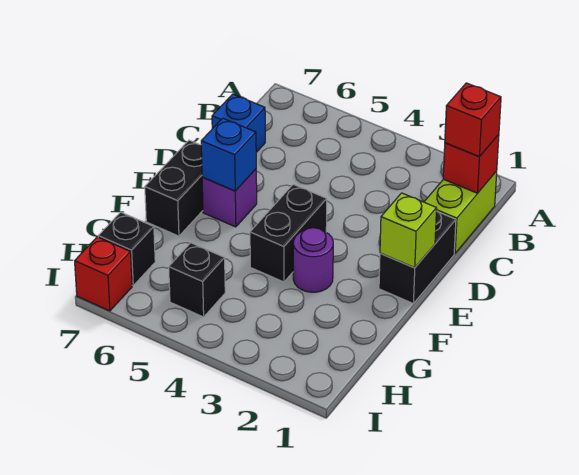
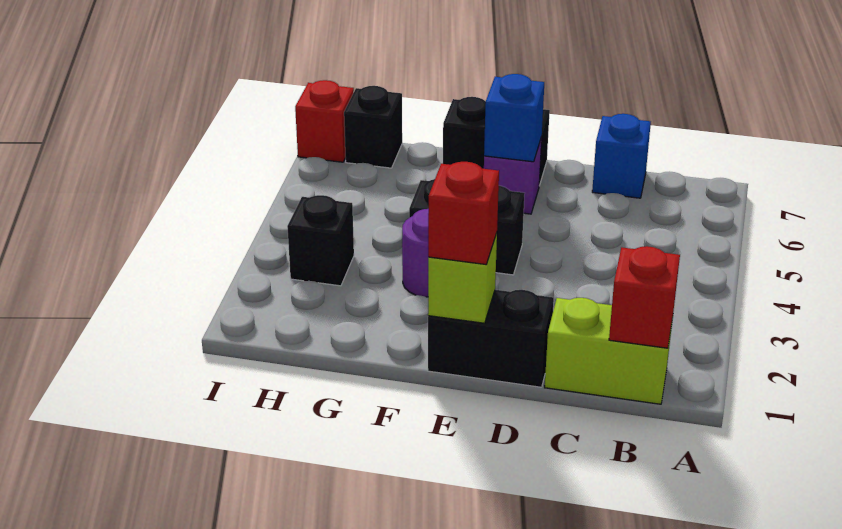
red 1x1 brick [445,83,501,157] -> red 1x1 brick moved to [428,162,499,265]
black 1x1 brick [169,243,225,317] -> black 1x1 brick moved to [287,195,354,286]

